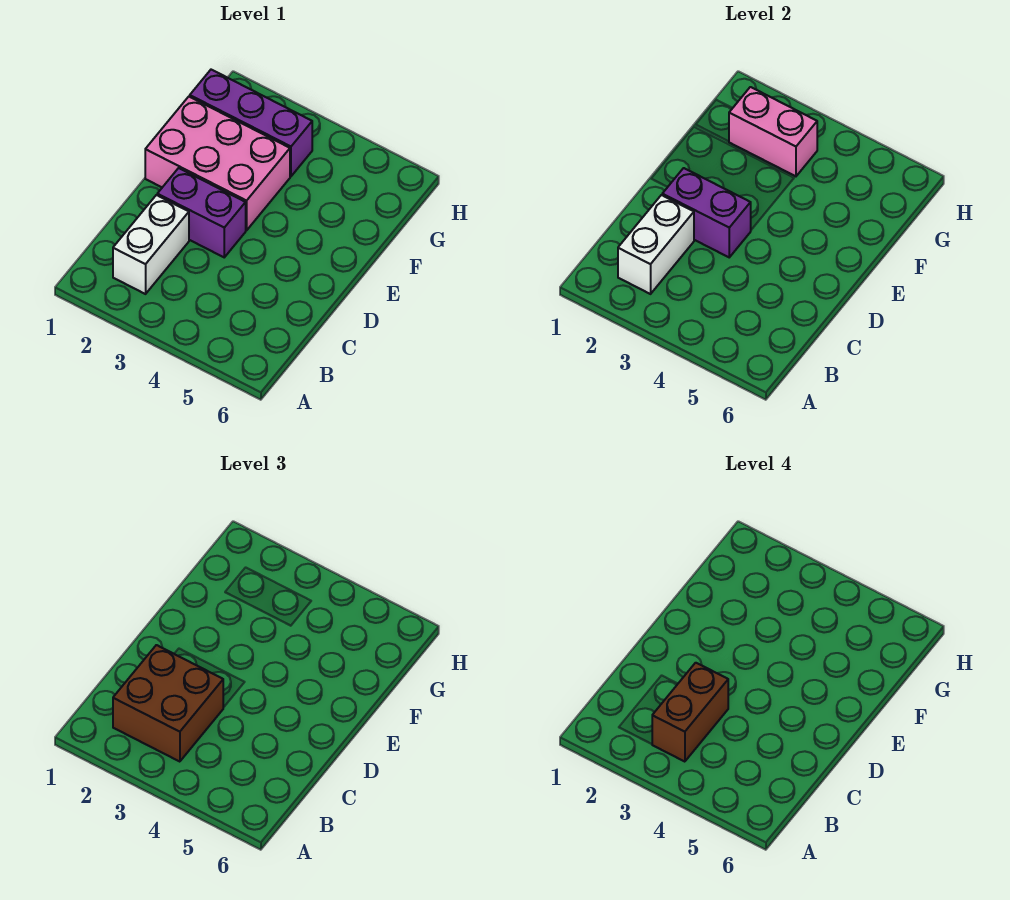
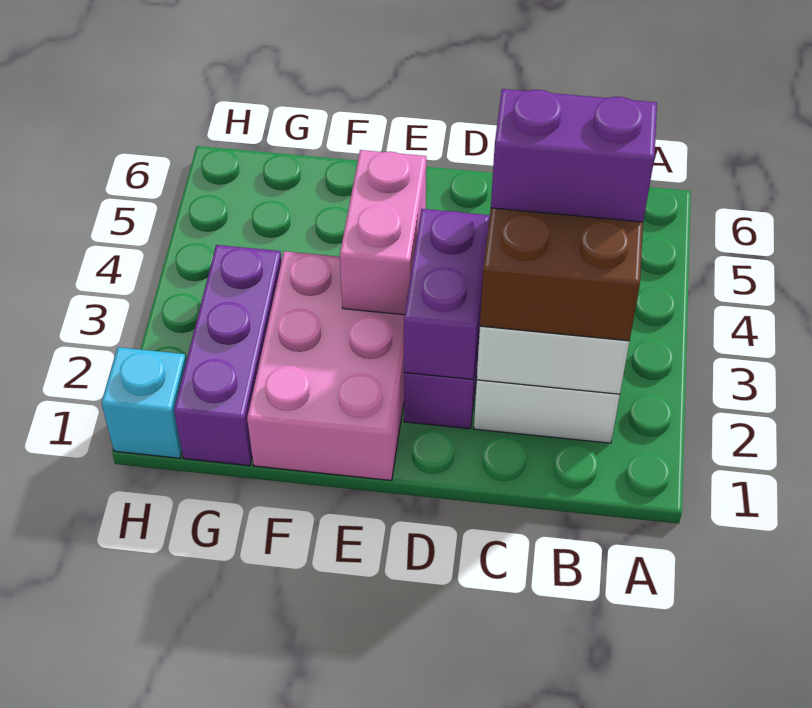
brown 1x2 brick [652,663,728,762] -> purple 1x2 brick [491,89,657,222]
pink 1x2 brick [729,87,817,176] -> pink 1x2 brick moved to [340,150,426,315]
none -> cyan 1x1 brick [102,347,186,458]

